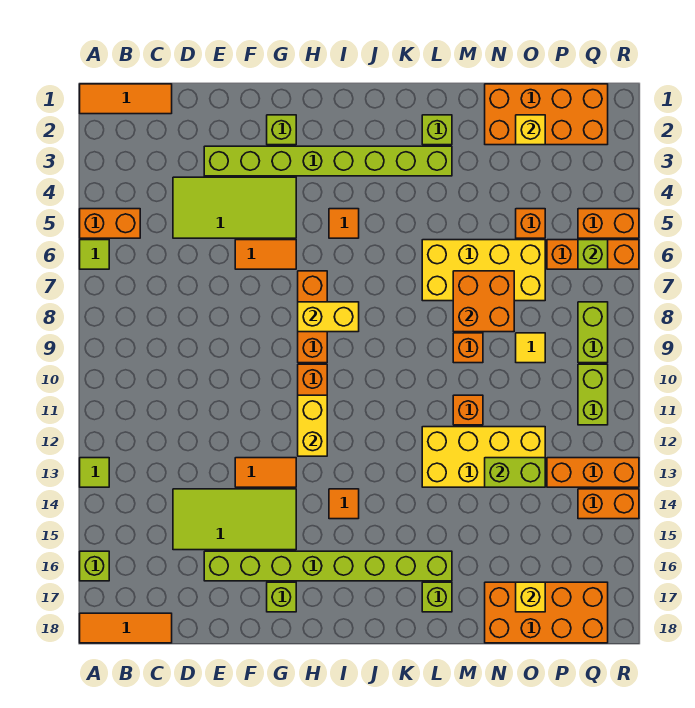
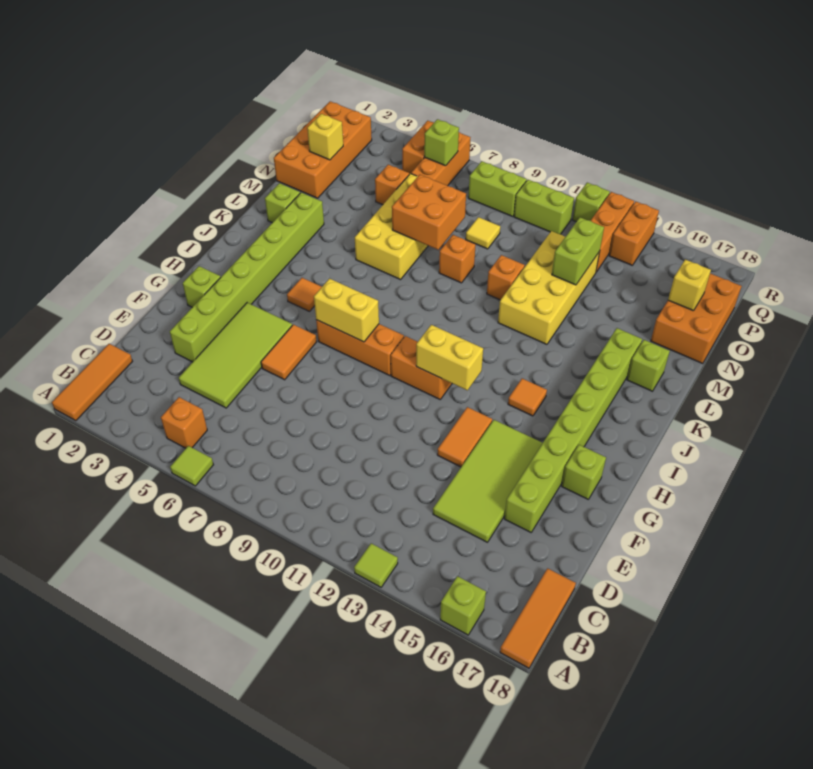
orange 1x2 brick [80,209,140,238] -> orange 1x1 brick [161,397,207,448]
yellow 1x2 brick [298,302,359,332] -> yellow 1x2 brick turned to [314,278,379,342]
orange 2x4 brick [485,582,608,643] -> orange 2x3 brick [651,273,742,364]
none -> lime 1x1 brick [573,183,610,222]

